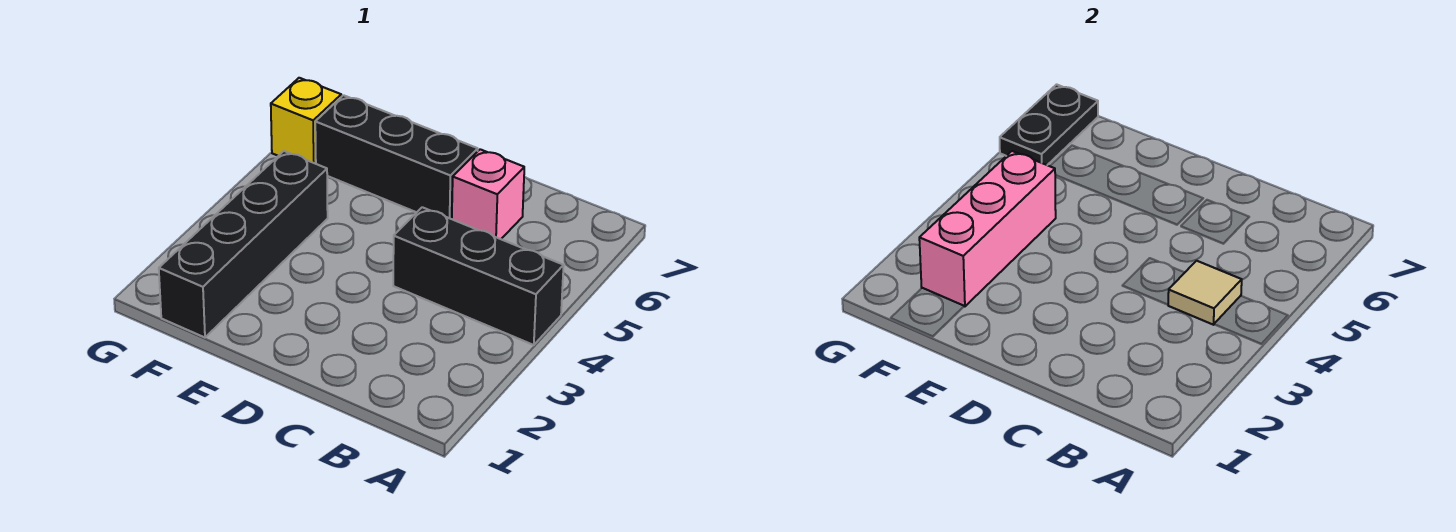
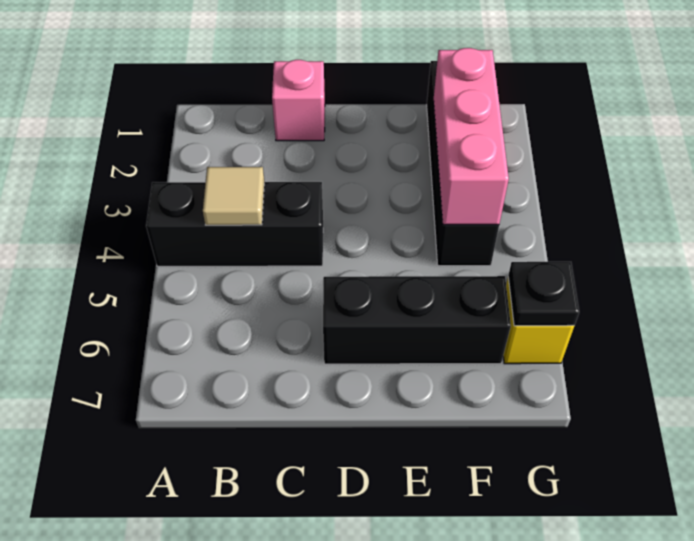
pink 1x1 brick [452,149,524,239] -> pink 1x1 brick moved to [272,60,325,141]
black 1x2 plate [1000,84,1098,165] -> black 1x1 plate [508,262,579,326]

